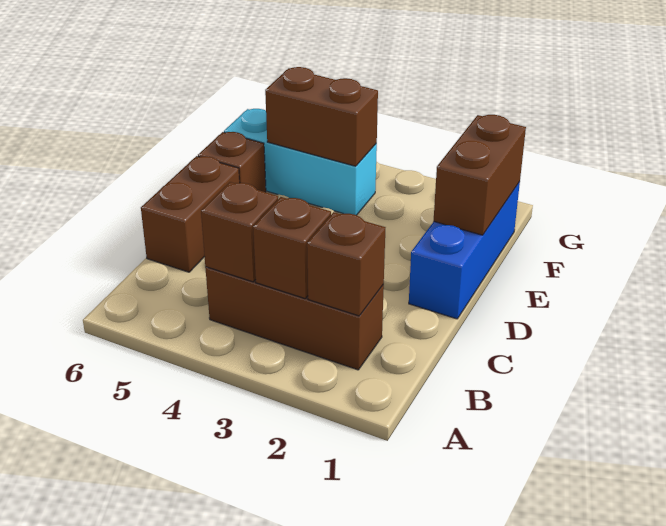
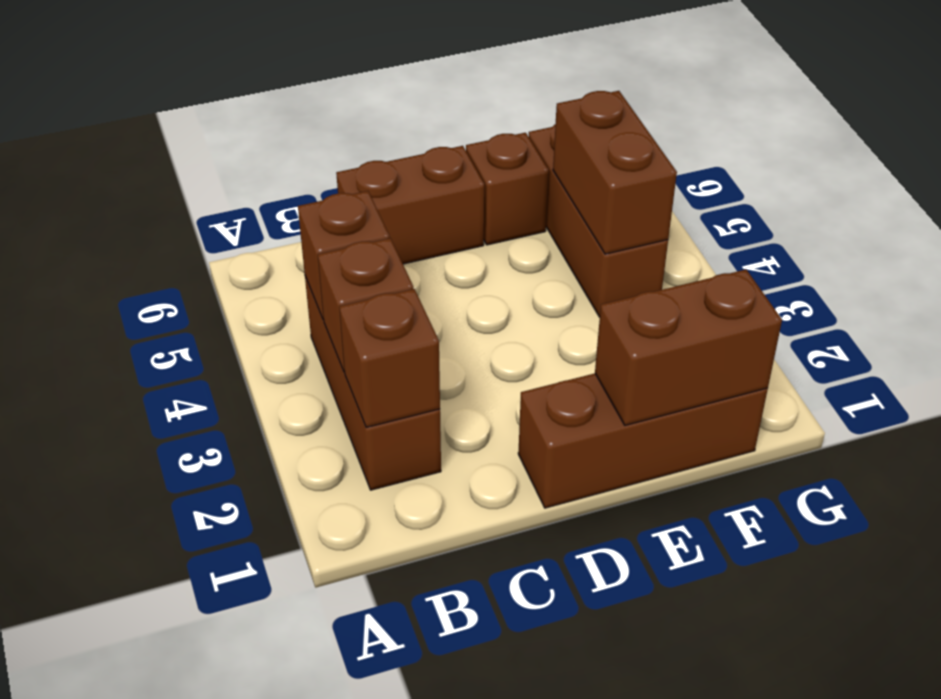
blue 1x3 brick [409,182,520,319] -> brown 1x3 brick [518,373,768,508]
cyan 1x3 brick [224,109,377,215] -> brown 1x3 brick [529,124,668,317]

